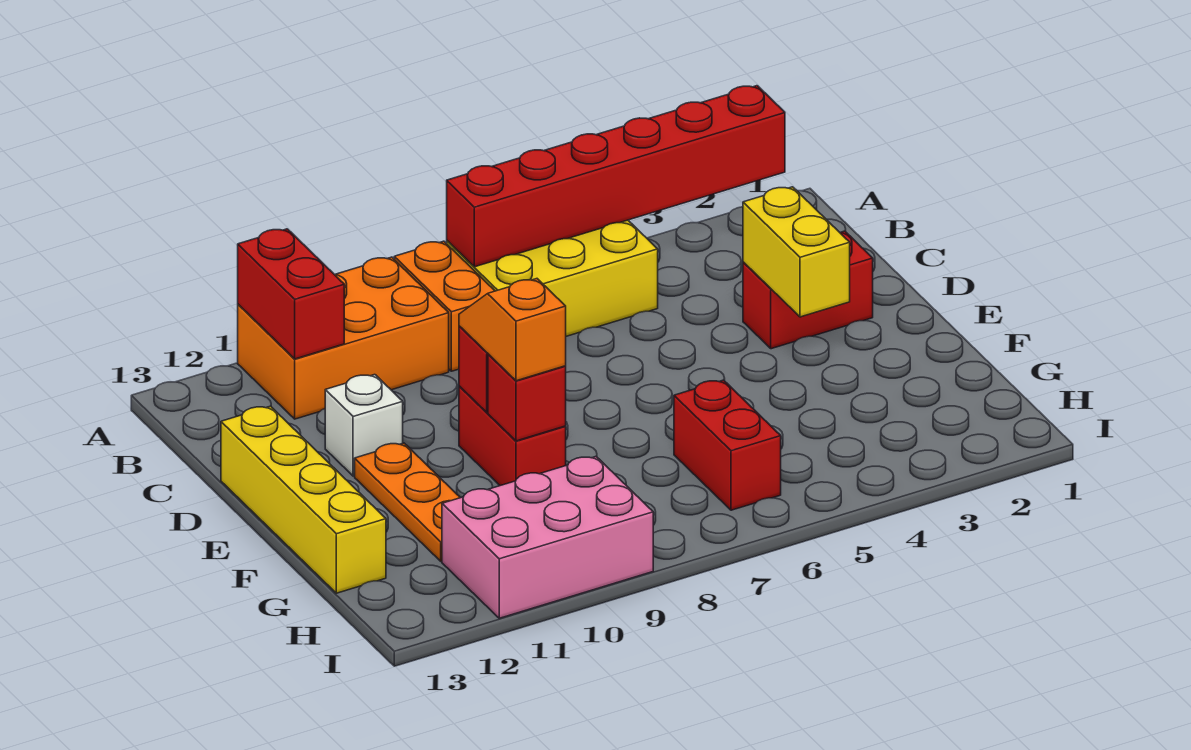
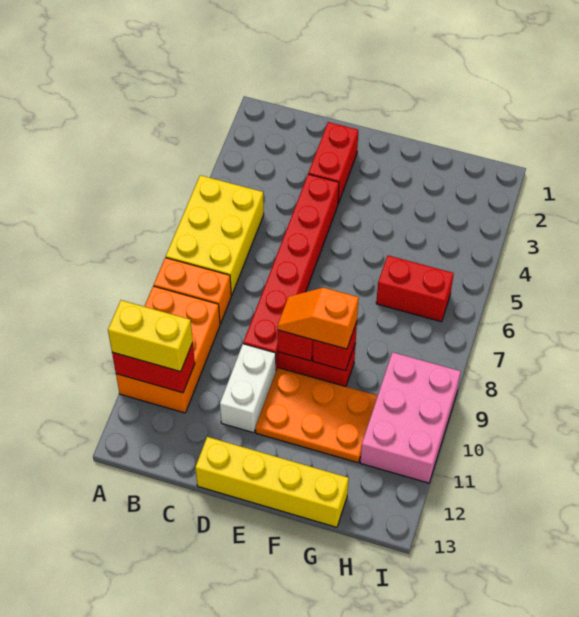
red 1x6 brick [447,86,785,267] -> red 1x6 brick moved to [243,174,339,370]
yellow 1x2 brick [743,187,850,317] -> yellow 1x2 brick moved to [108,300,193,372]
white 1x1 brick [325,375,403,476] -> white 1x2 brick [220,344,276,433]
orange 1x3 plate [355,443,460,561] -> orange 2x3 plate [255,368,378,463]

